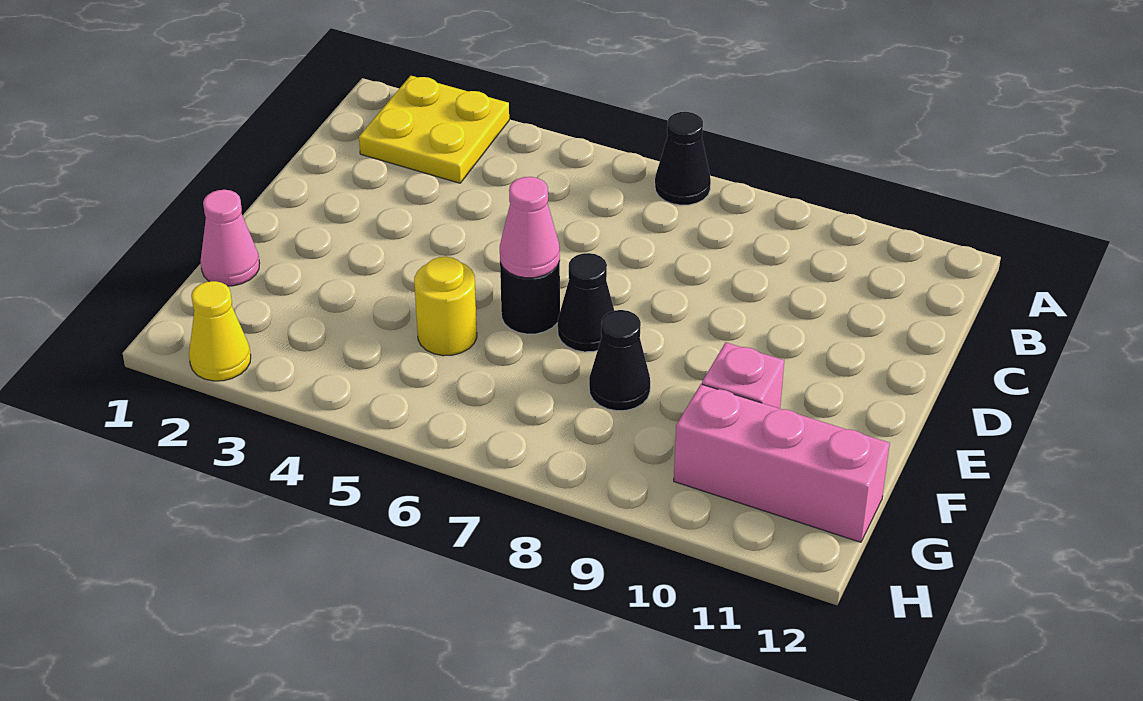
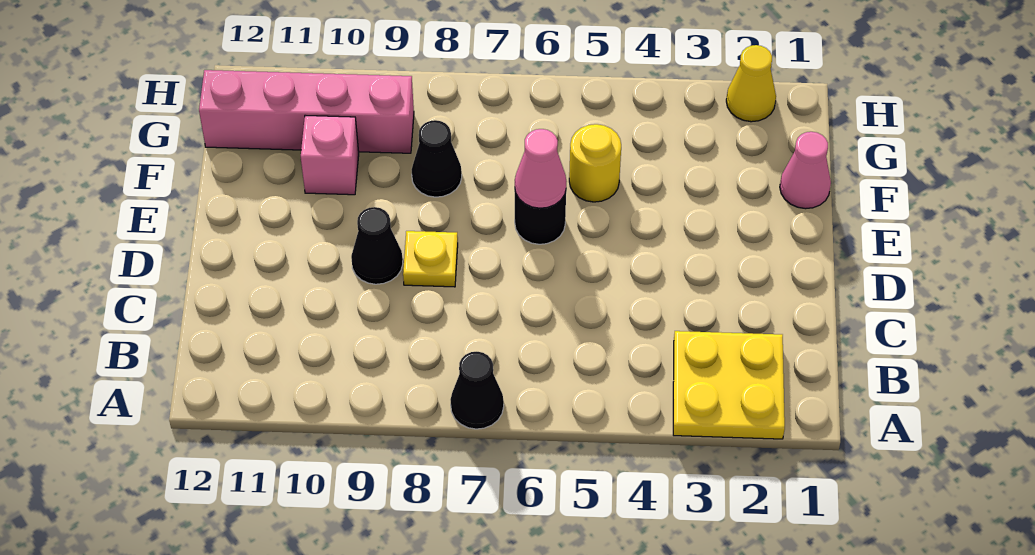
none -> yellow 1x1 plate [403,231,458,287]
black 1x1 cone [558,253,614,352] -> black 1x1 cone moved to [351,207,403,284]
pink 1x3 brick [674,384,890,542] -> pink 1x4 brick [199,70,414,153]

